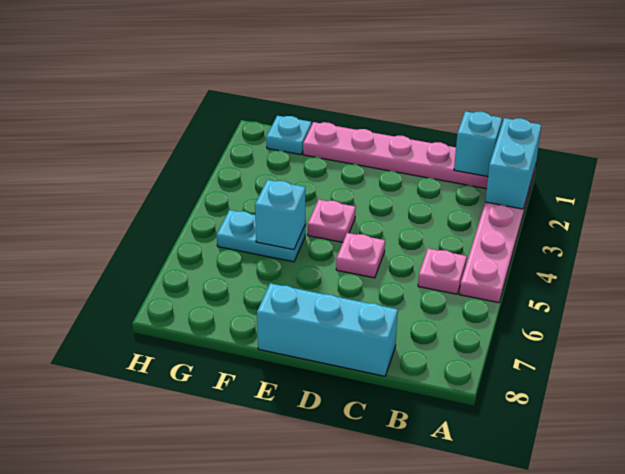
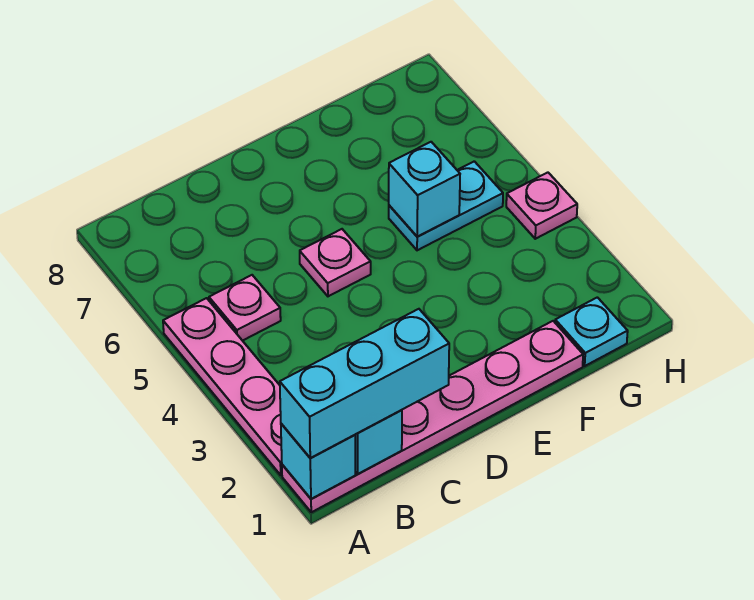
cyan 1x2 brick [485,118,541,209] -> cyan 1x1 brick [281,424,355,499]
cyan 1x3 brick [257,283,398,376] -> cyan 1x3 brick moved to [280,309,449,458]
pink 1x1 plate [308,200,355,242] -> pink 1x1 plate moved to [506,172,577,239]

